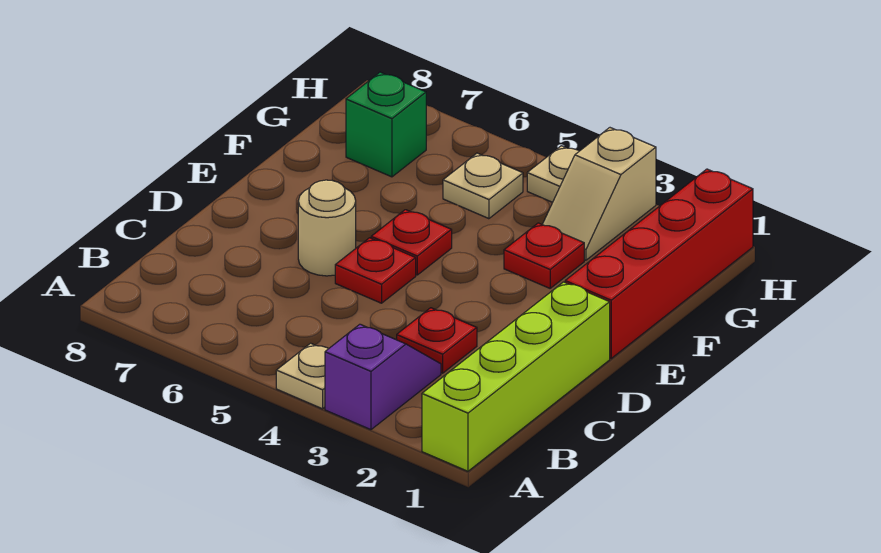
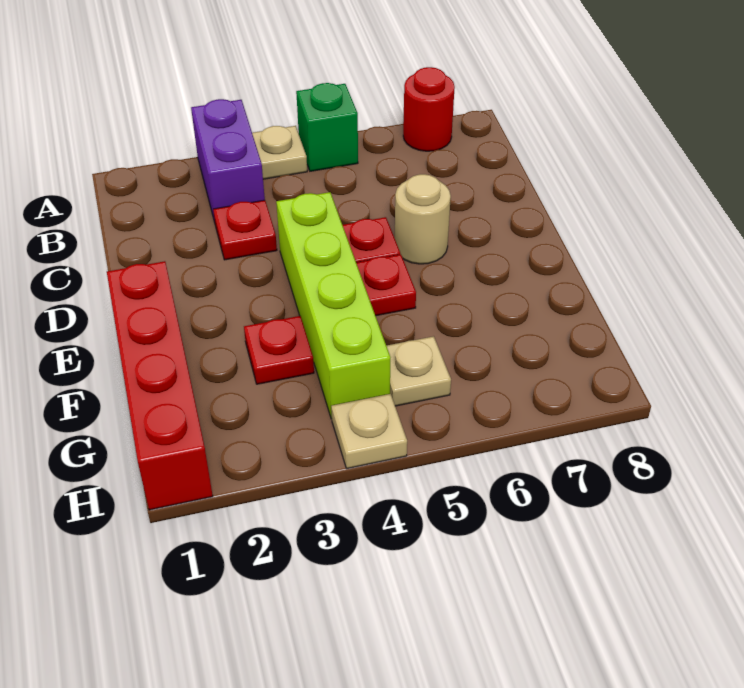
lime 1x4 brick [422,282,610,471] -> lime 1x4 brick moved to [276,192,390,419]
purple 1x2 slope [325,324,441,430] -> purple 1x2 brick [191,99,265,221]
none -> red 1x1 round brick [403,67,455,151]
tan 1x2 slope [542,128,656,260] -> none
green 1x1 brick [346,72,426,177] -> green 1x1 brick moved to [296,83,358,171]

